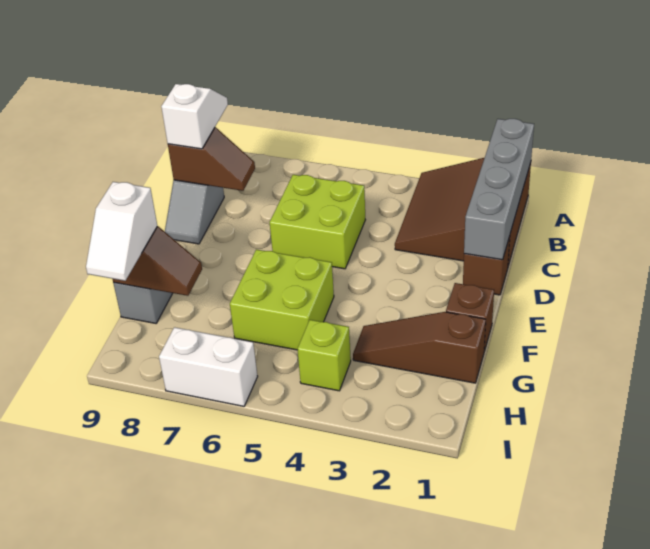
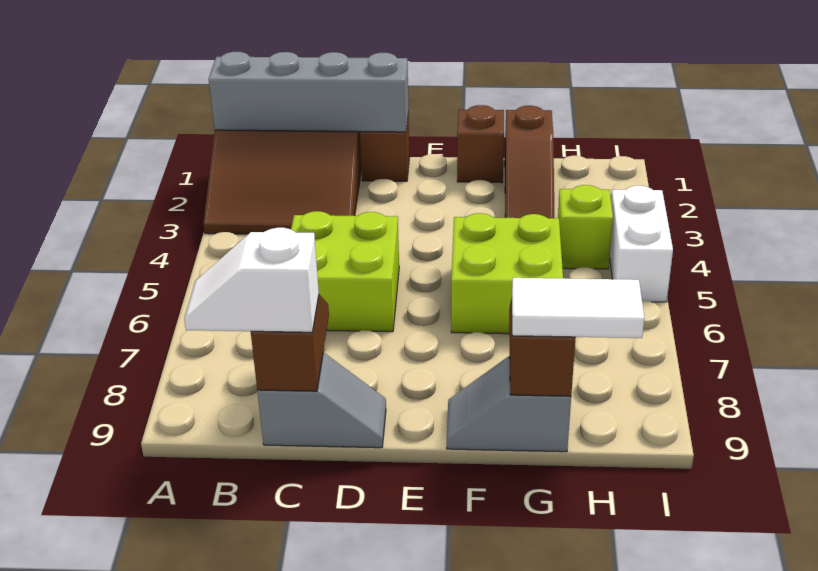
white 1x2 slope [86,182,157,281] -> white 1x2 tile [512,278,644,338]
white 1x2 brick [159,327,258,406] -> white 1x2 brick moved to [610,186,673,302]

